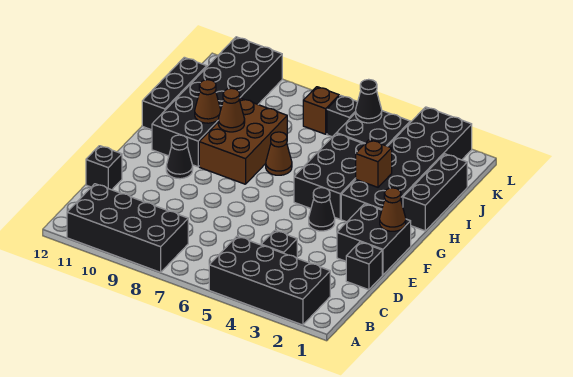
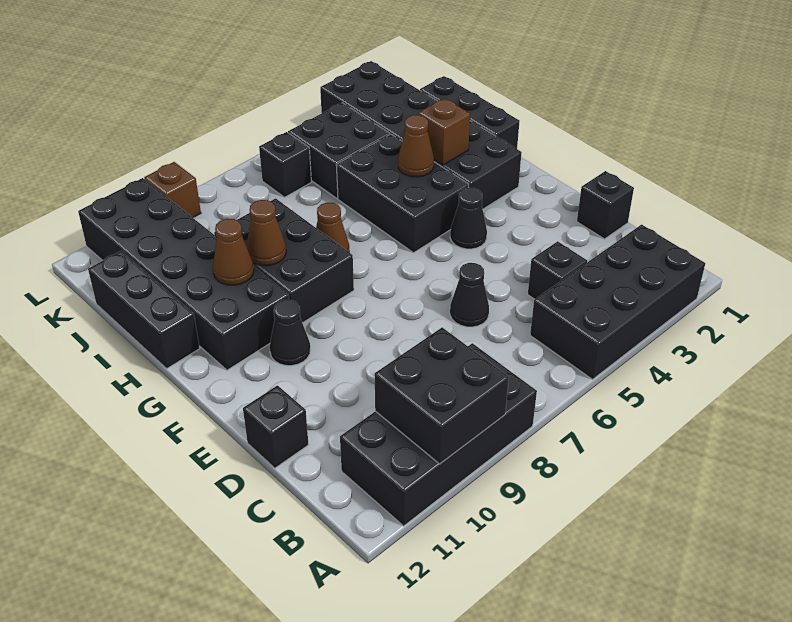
black 2x2 brick [337,204,411,275] -> black 2x2 brick moved to [375,327,509,464]
brown 1x1 cone [380,188,406,231] -> brown 1x1 cone moved to [398,115,434,177]
brown 2x3 brick [199,98,287,184] -> black 2x3 brick [214,198,354,323]
black 1x1 cone [356,79,382,123] -> black 1x1 cone moved to [450,263,489,327]
brown 1x1 brick [303,87,339,134] -> brown 1x1 brick moved to [144,162,201,218]

